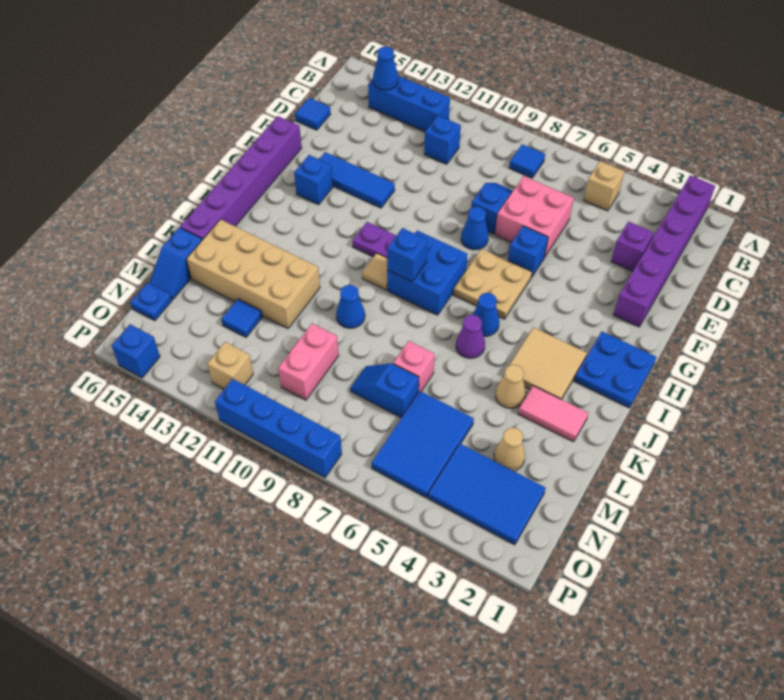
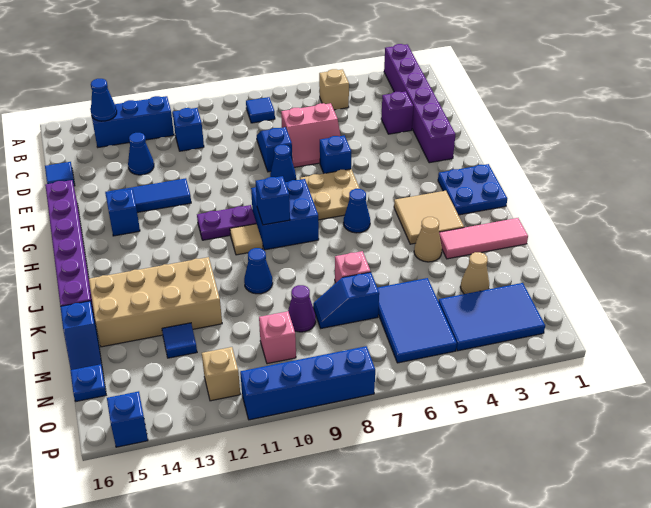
pink 2x2 brick [495,176,574,256] -> pink 2x2 slope [281,103,341,167]
none -> blue 1x1 cone [128,133,154,175]
purple 1x1 cone [456,315,485,358] -> purple 1x1 cone moved to [288,285,316,332]
pink 1x2 tile [518,386,588,442] -> pink 1x3 tile [439,218,528,259]
pink 1x2 brick [278,324,339,400] -> pink 1x1 brick [259,311,296,364]

